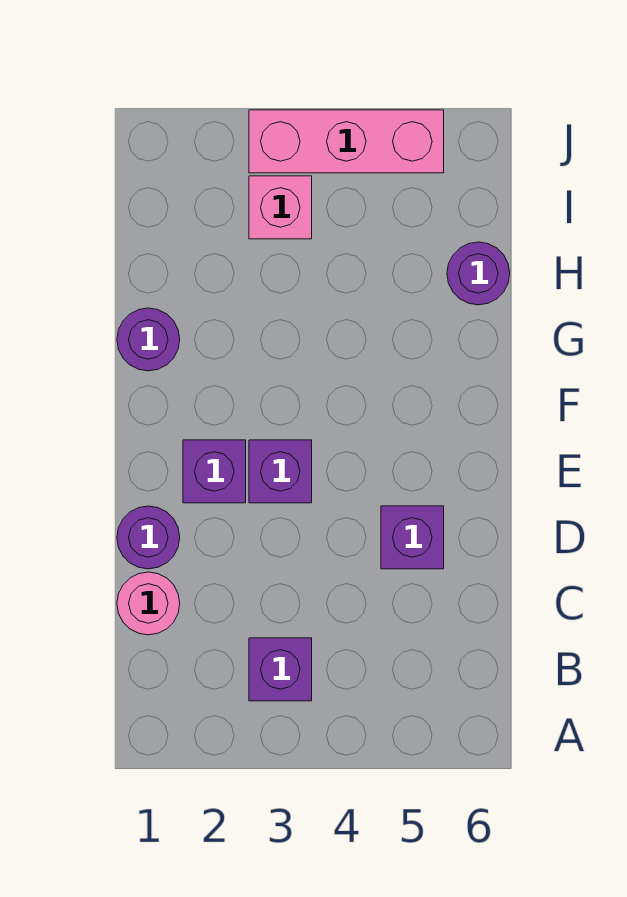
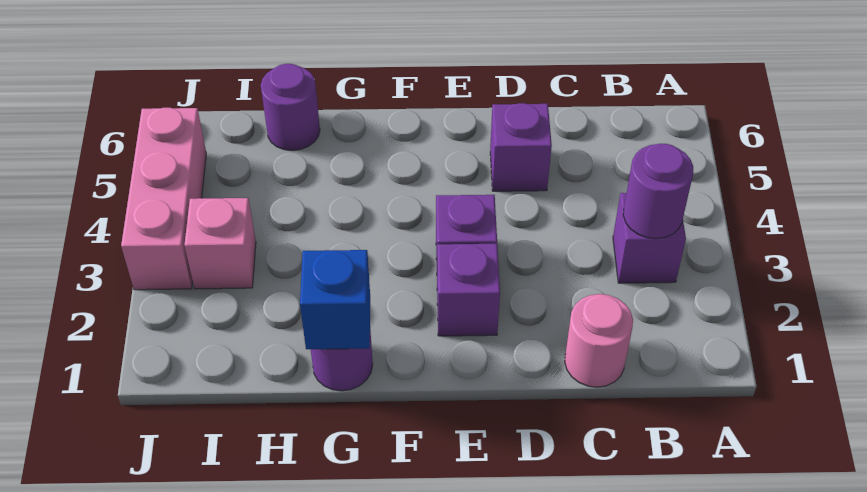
purple 1x1 round brick [117,506,180,569] -> purple 1x1 round brick moved to [623,144,693,239]
none -> blue 1x1 brick [300,250,370,349]

